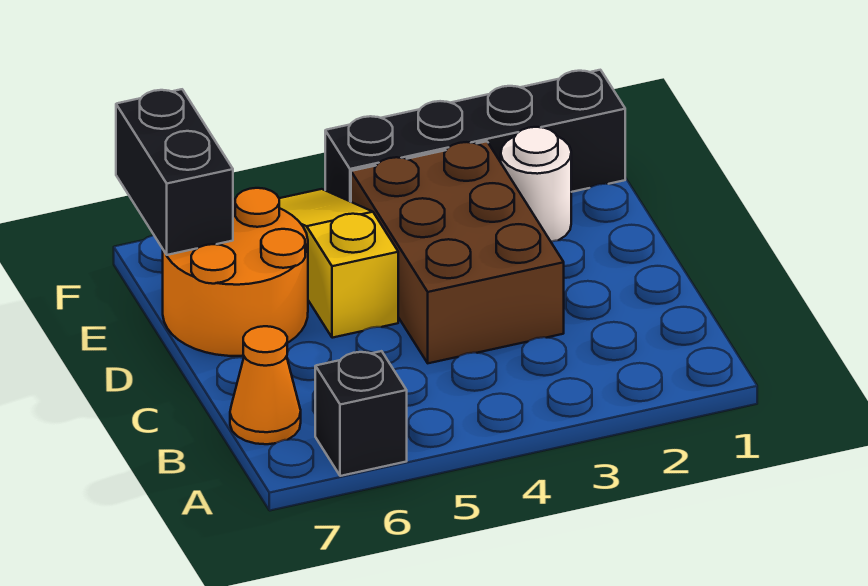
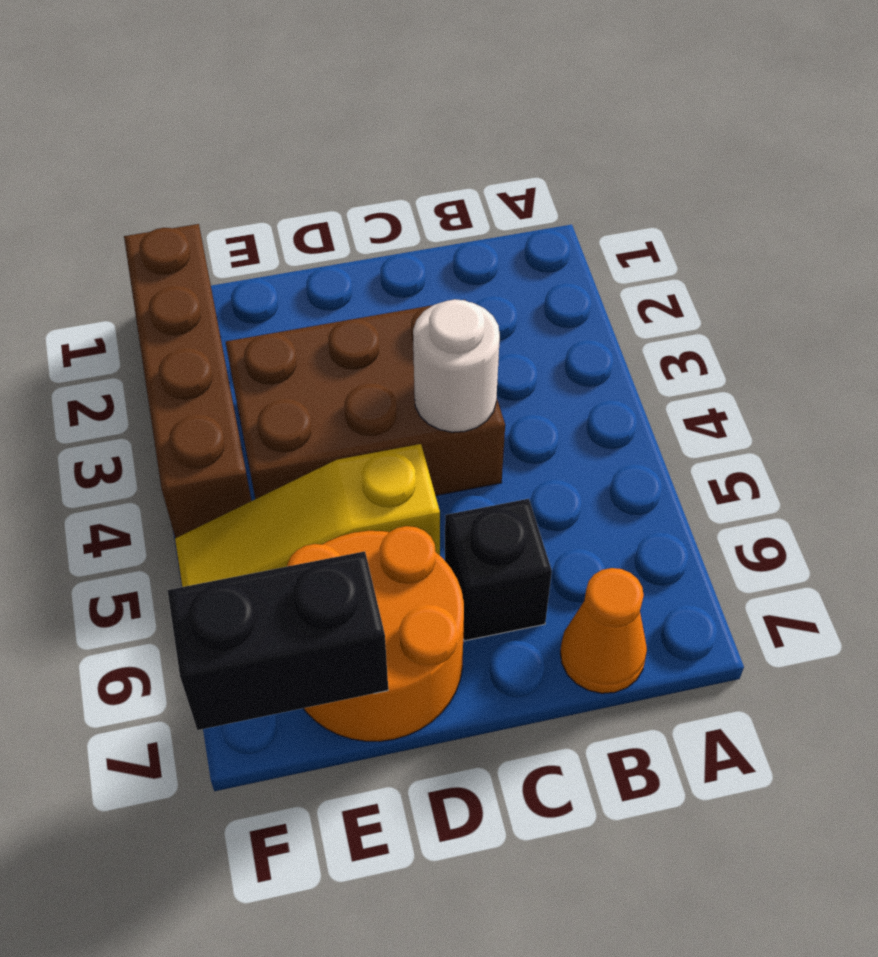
black 1x1 brick [315,351,407,476] -> black 1x1 brick moved to [445,499,552,641]
white 1x1 round brick [501,127,571,242] -> white 1x1 round brick moved to [413,299,500,432]
black 1x4 brick [325,70,625,202] -> brown 1x4 brick [124,224,251,538]

